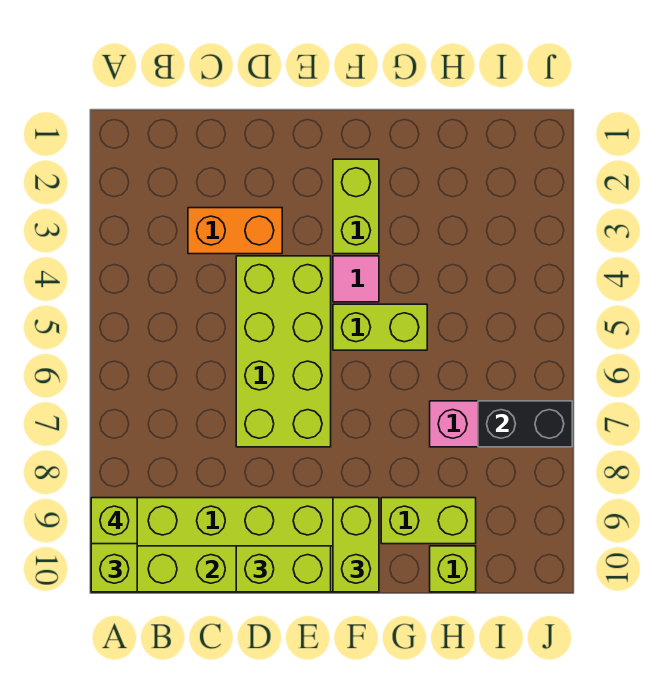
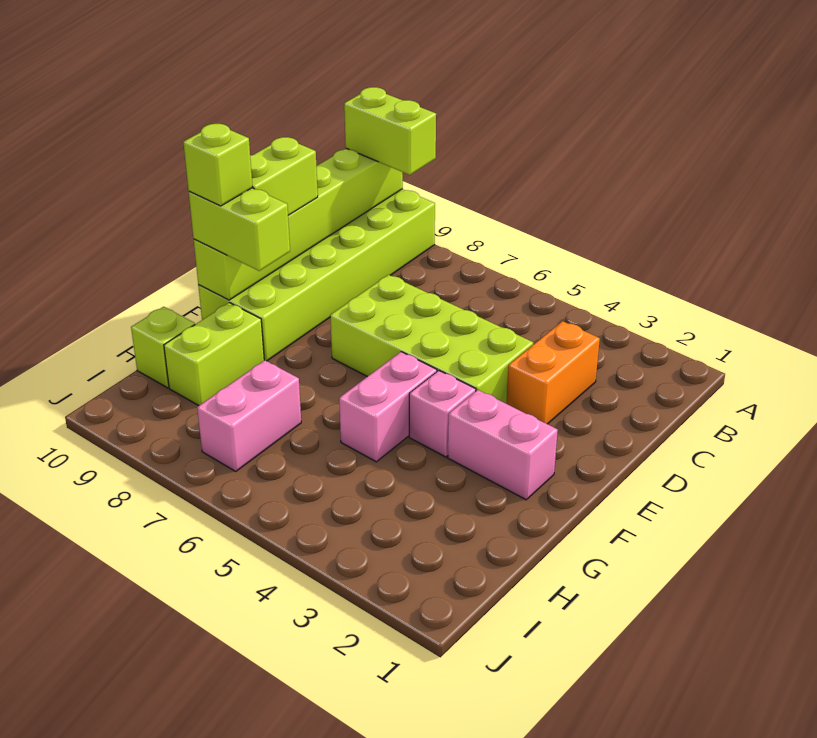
lime 1x1 brick [91,498,137,544] -> lime 1x1 brick moved to [183,124,253,206]
lime 1x2 brick [333,159,379,254] -> pink 1x2 brick [448,390,558,500]
pink 1x1 tile [333,256,379,302] -> pink 1x1 brick [409,371,476,457]
lime 1x2 brick [333,304,427,350] -> pink 1x2 brick [339,352,437,462]
black 1x2 brick [478,401,572,447] -> none

